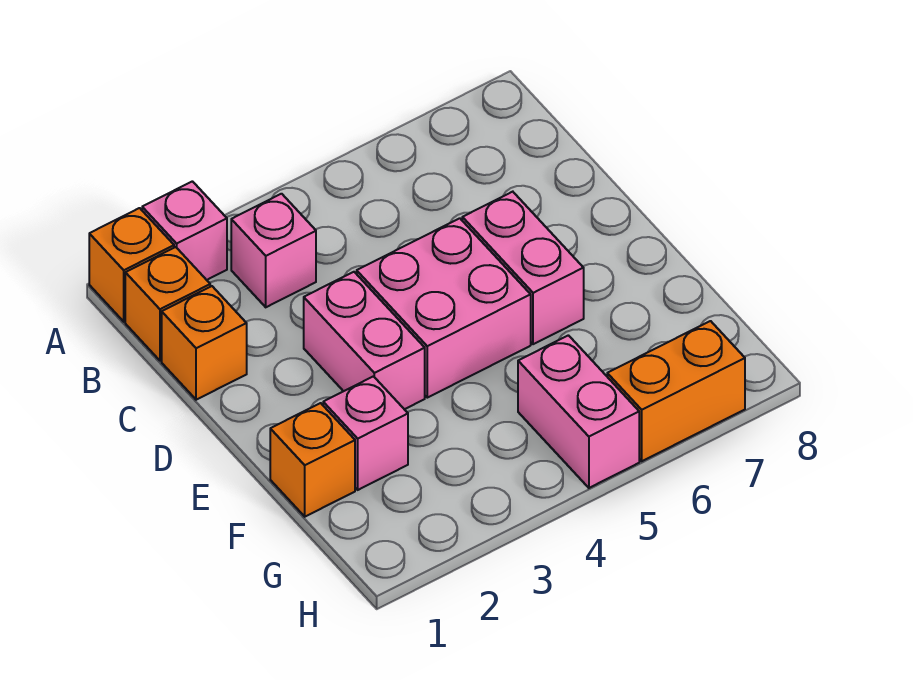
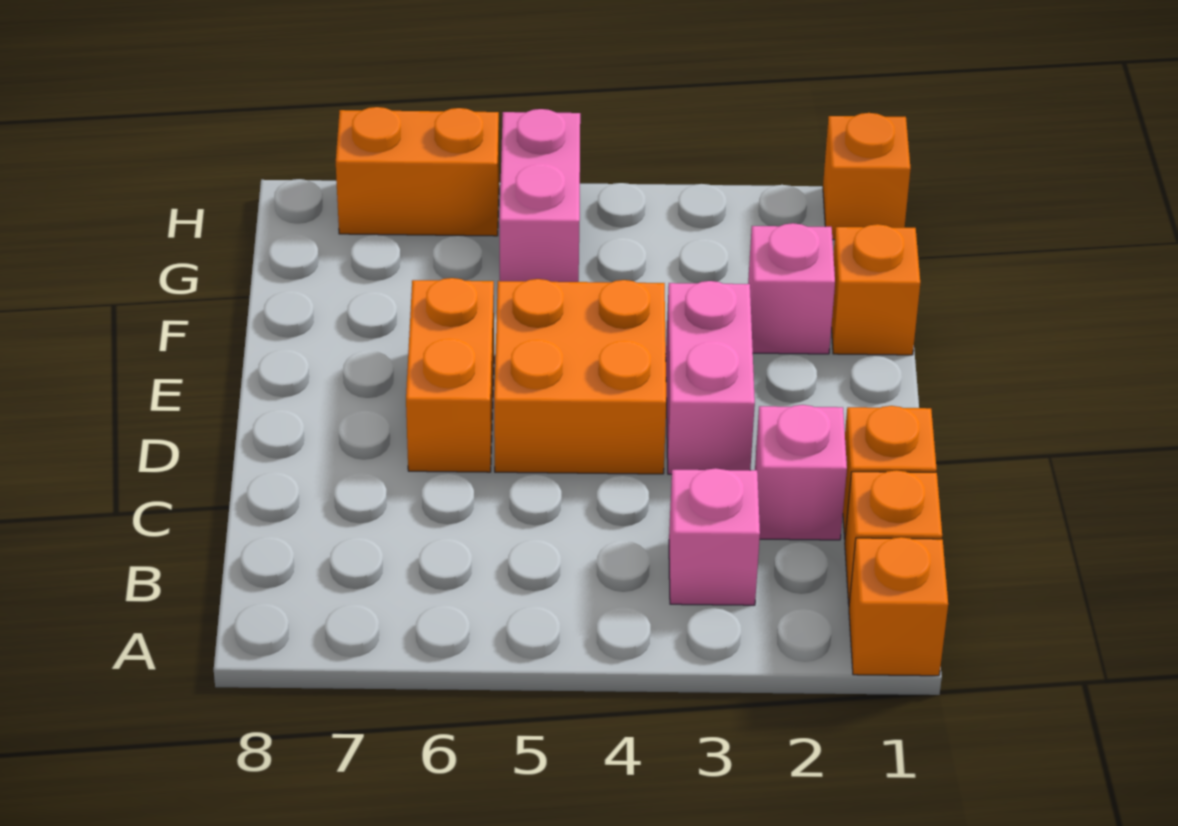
pink 1x1 brick [142,181,227,280] -> pink 1x1 brick moved to [755,405,847,540]
pink 2x2 brick [357,218,531,398] -> orange 2x2 brick [494,279,666,474]
pink 1x2 brick [462,192,584,344] -> orange 1x2 brick [406,278,494,472]
none -> orange 1x1 brick [823,113,911,240]

